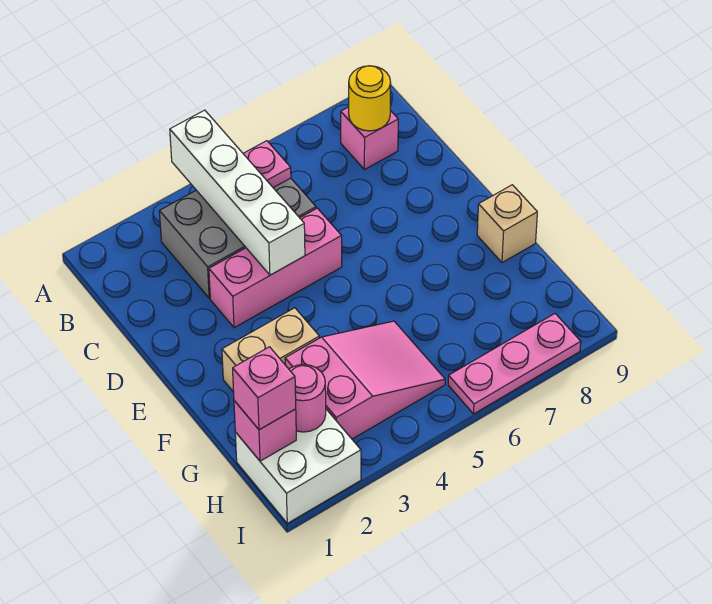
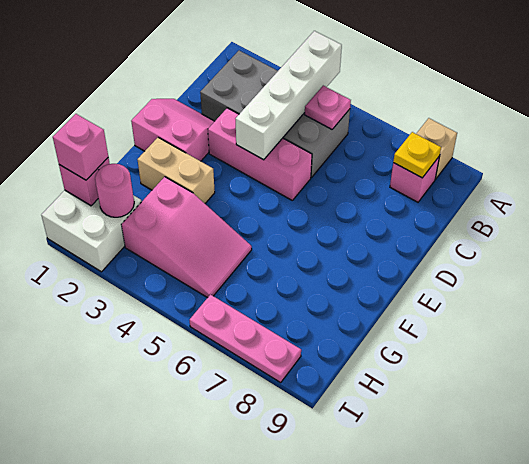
grey 2x3 brick [159,178,316,298] -> grey 2x4 brick [200,51,350,177]
yellow 1x1 round brick [349,66,391,131] -> yellow 1x1 plate [393,132,441,178]
none -> pink 2x2 slope [131,99,215,161]
tan 1x1 brick [477,185,537,263] -> tan 1x1 brick moved to [416,118,457,179]

